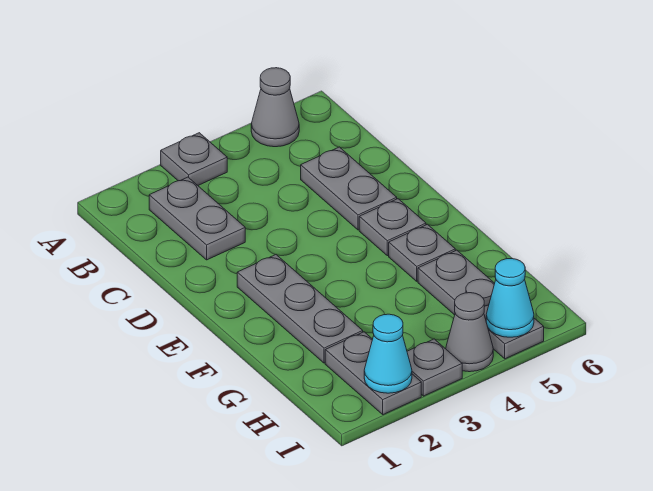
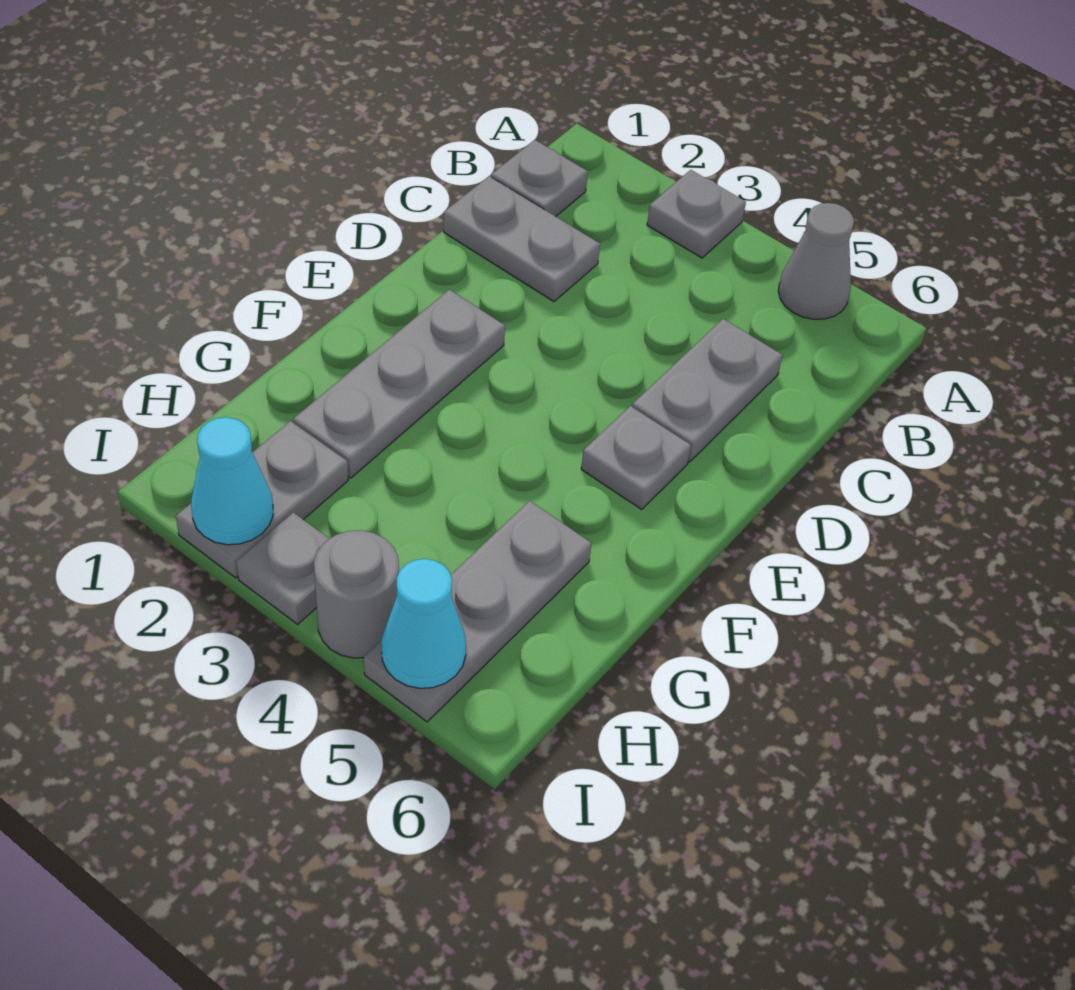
grey 1x2 plate [149,177,245,260] -> grey 1x2 plate turned to [444,176,600,302]
grey 1x1 plate [389,224,455,281] -> grey 1x1 plate moved to [491,140,588,216]
grey 1x1 cone [446,293,493,372] -> grey 1x1 round brick [314,530,399,658]

